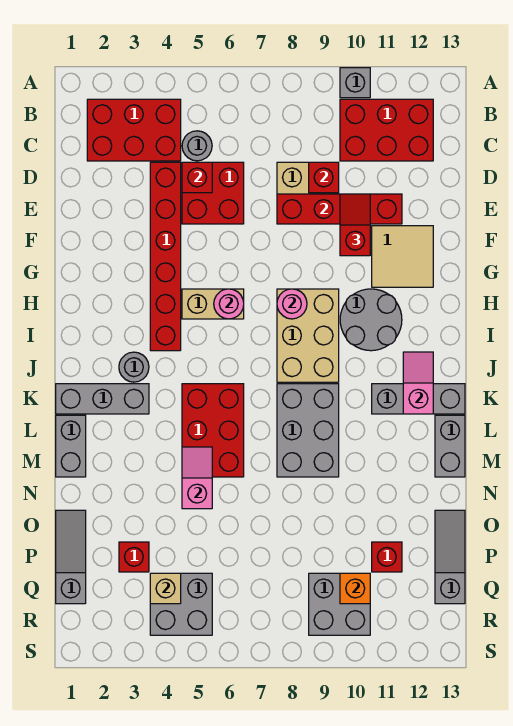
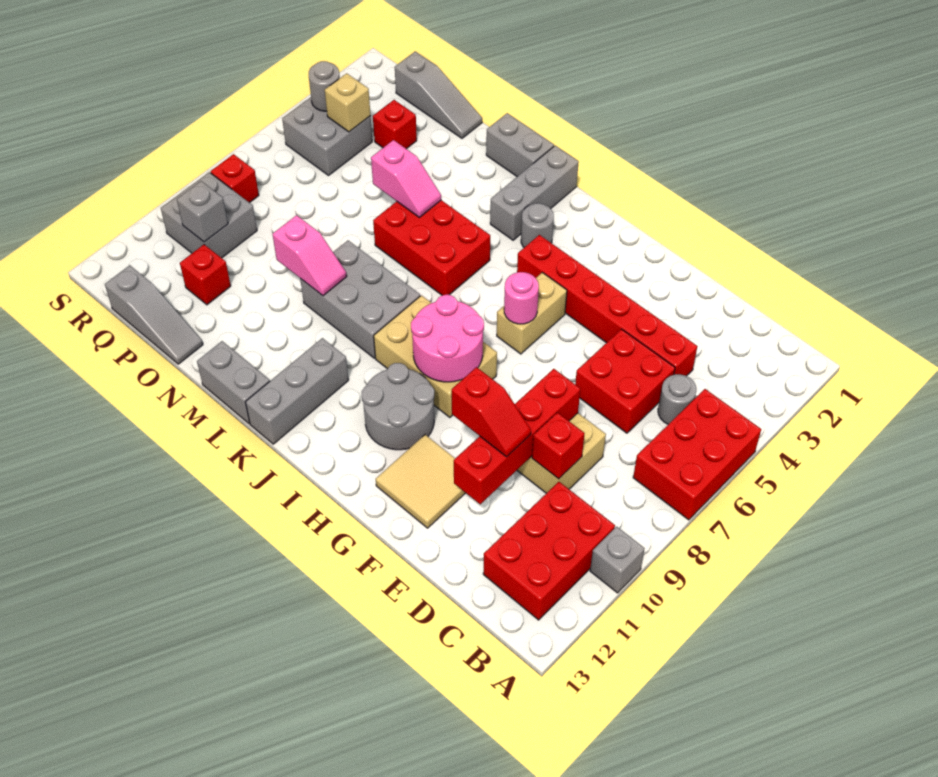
red 2x3 brick [87,99,181,161] -> red 2x3 brick moved to [633,389,761,520]
red 1x1 brick [182,162,212,193] -> red 1x1 brick moved to [211,154,259,203]
pink 1x1 round brick [277,289,307,319] -> pink 2x2 round brick [411,295,484,382]
pink 1x2 slope [403,352,433,414] -> pink 1x2 slope moved to [273,215,347,296]
orange 1x1 brick [340,573,370,604] -> grey 1x1 brick [177,181,228,242]
none -> grey 1x1 round brick [309,61,340,111]

